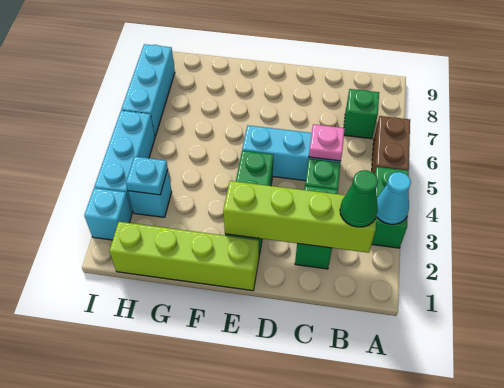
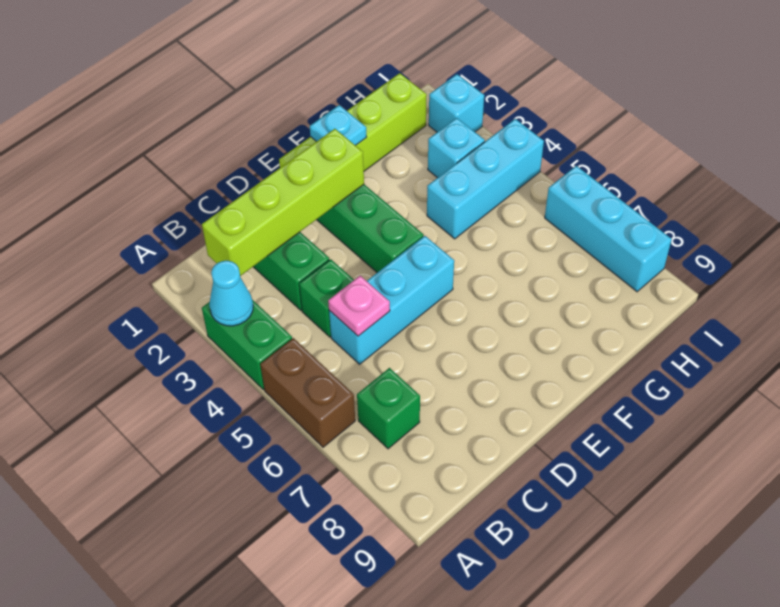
green 1x1 cone [340,170,378,227] -> none
cyan 1x1 plate [126,157,168,195] -> cyan 1x1 plate moved to [310,105,367,145]
cyan 1x3 brick [94,110,155,213] -> cyan 1x3 brick turned to [427,119,544,239]

